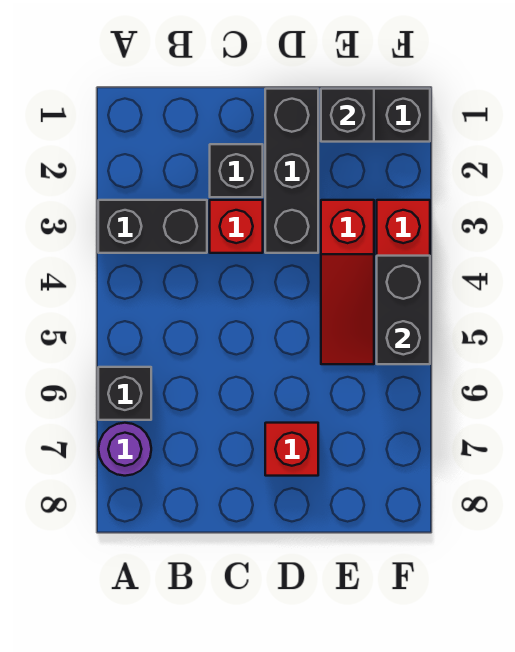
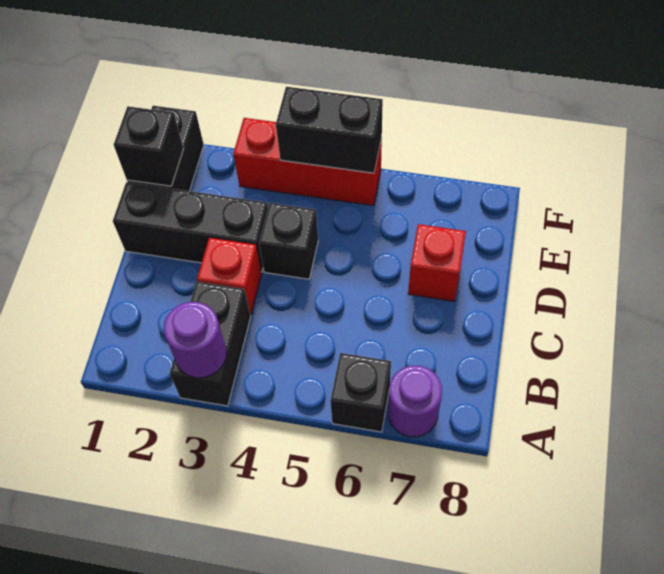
none -> purple 1x1 round brick [164,302,227,378]
black 1x1 brick [210,144,263,197] -> black 1x1 brick moved to [259,203,318,279]
red 1x3 slope [321,200,374,364] -> none

